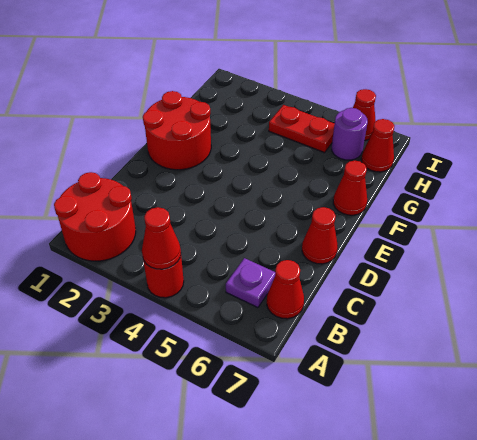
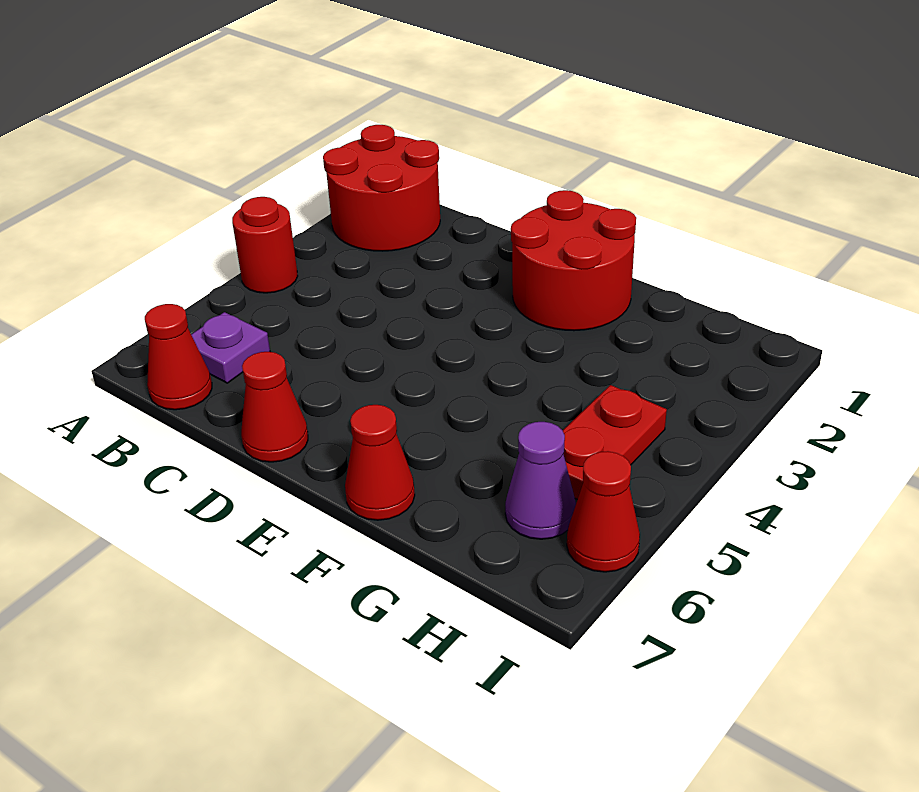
red 1x1 cone [142,207,181,269] -> none
purple 1x1 round brick [332,108,368,160] -> purple 1x1 cone [505,422,576,539]
red 1x1 cone [361,119,394,172] -> none

